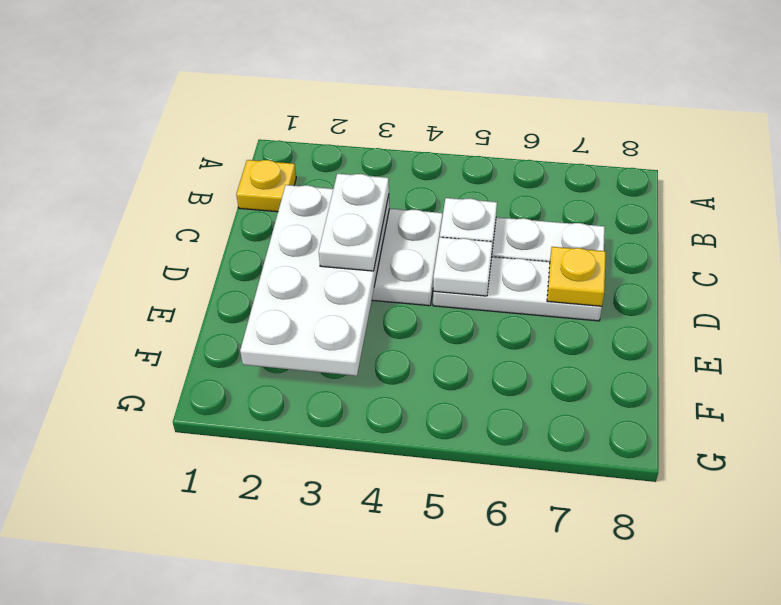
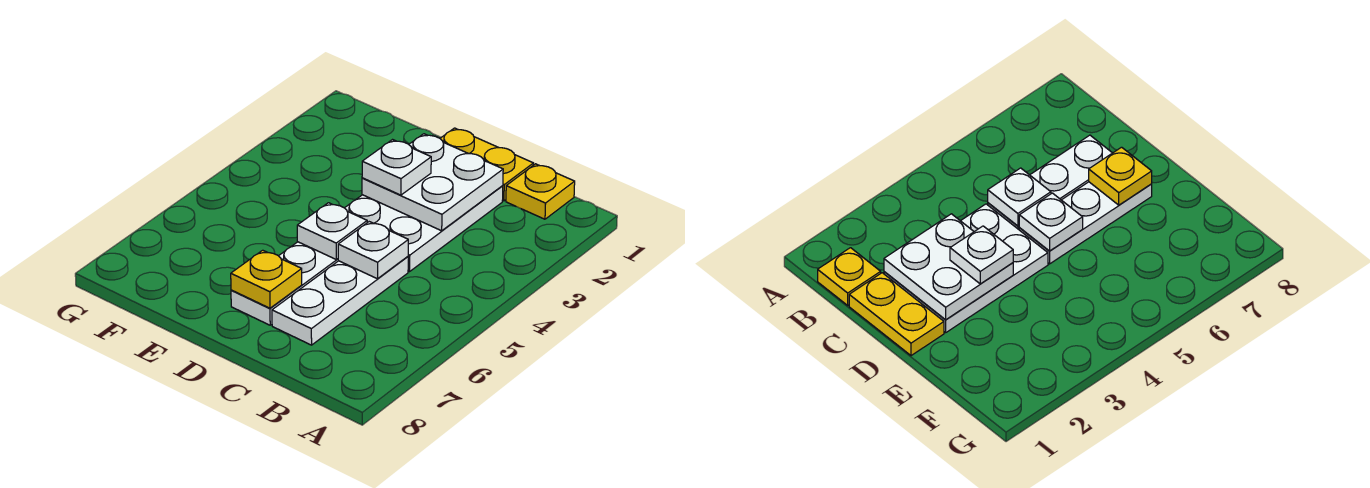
none -> yellow 1x2 plate [440,128,533,201]
white 2x4 plate [240,185,390,376] -> white 2x2 plate [362,134,503,231]
white 1x2 plate [319,174,389,271] -> white 1x1 plate [362,140,431,195]

